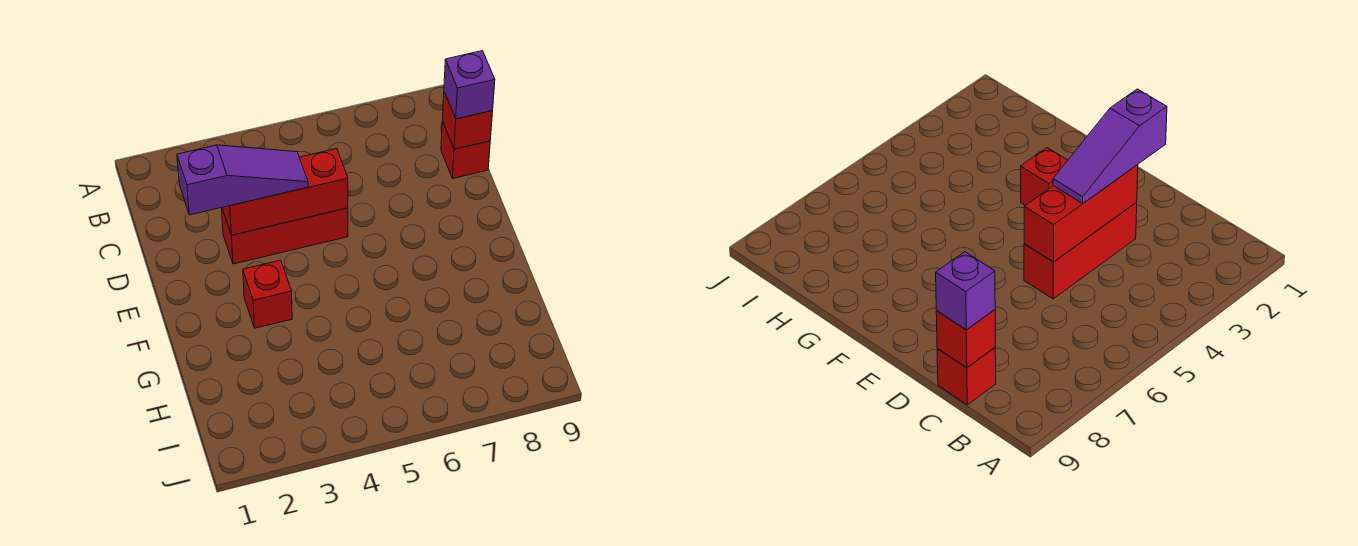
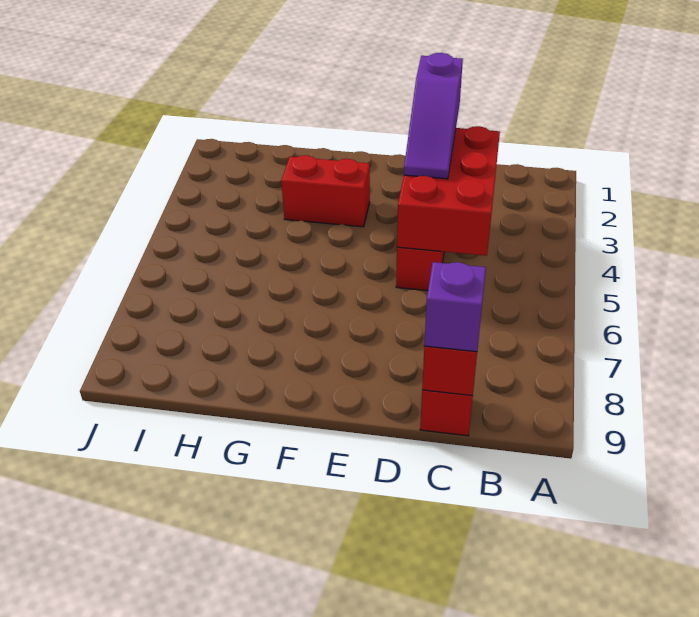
red 1x3 brick [222,149,348,235] -> red 2x3 brick [397,126,500,256]
red 1x1 brick [243,260,292,328] -> red 1x2 brick [281,155,370,227]

